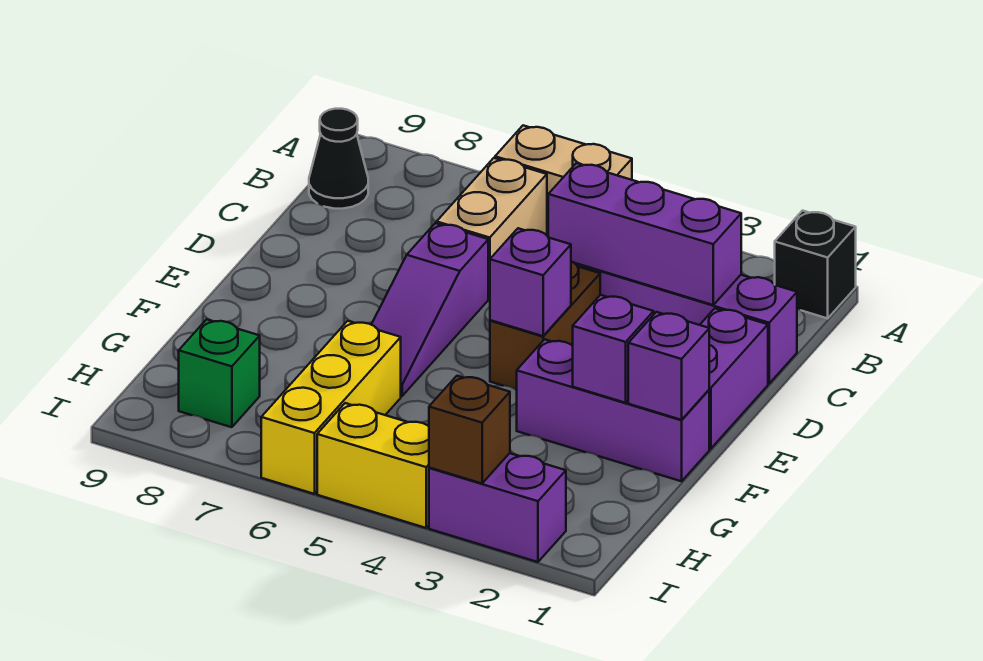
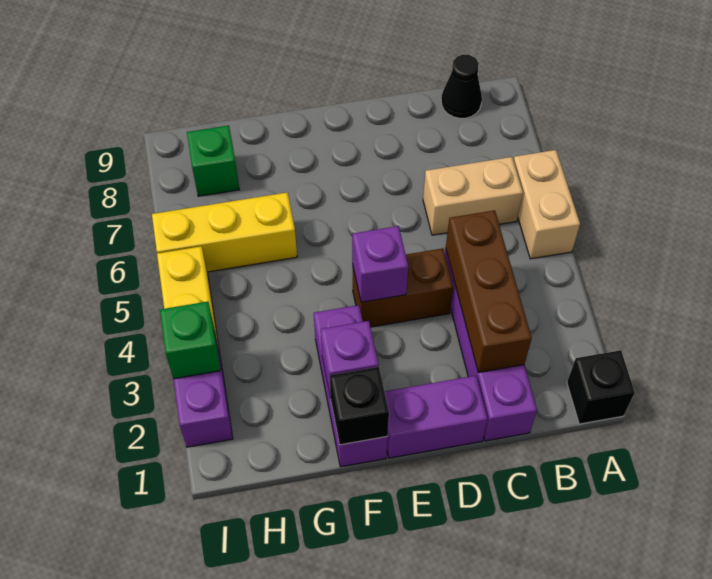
purple 1x3 brick [548,163,741,305] -> brown 1x3 brick [445,210,532,372]
purple 1x3 slope [371,223,488,396] -> none
purple 1x1 brick [628,312,709,420] -> black 1x1 brick [330,367,389,445]
brown 1x1 brick [429,376,510,483] -> green 1x1 brick [160,302,221,379]

